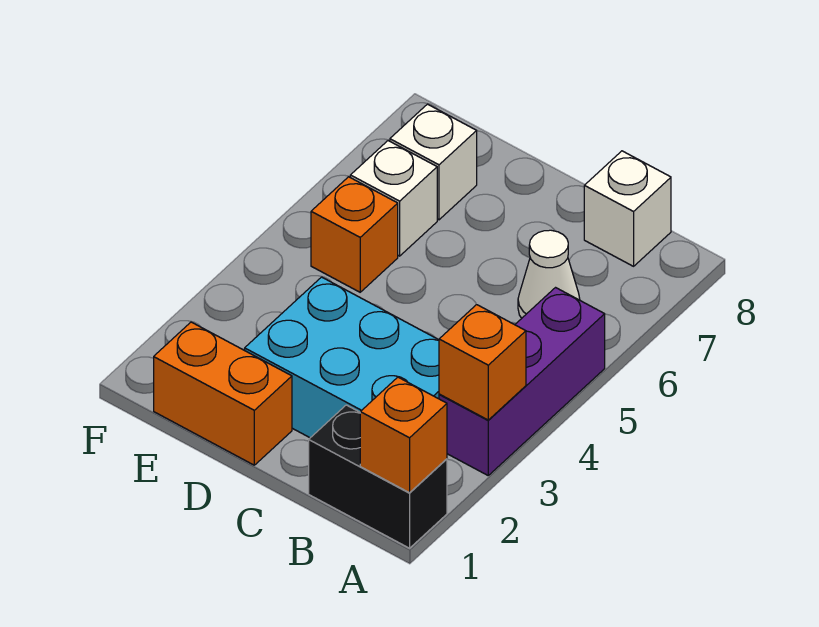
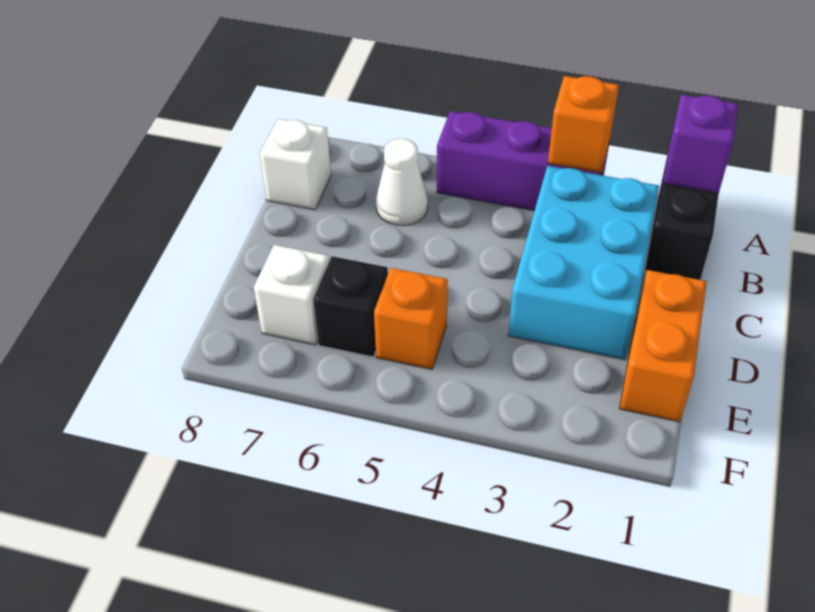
orange 1x1 brick [360,377,447,493] -> purple 1x1 brick [663,95,738,193]
white 1x1 brick [350,141,437,256] -> black 1x1 brick [313,256,388,357]

